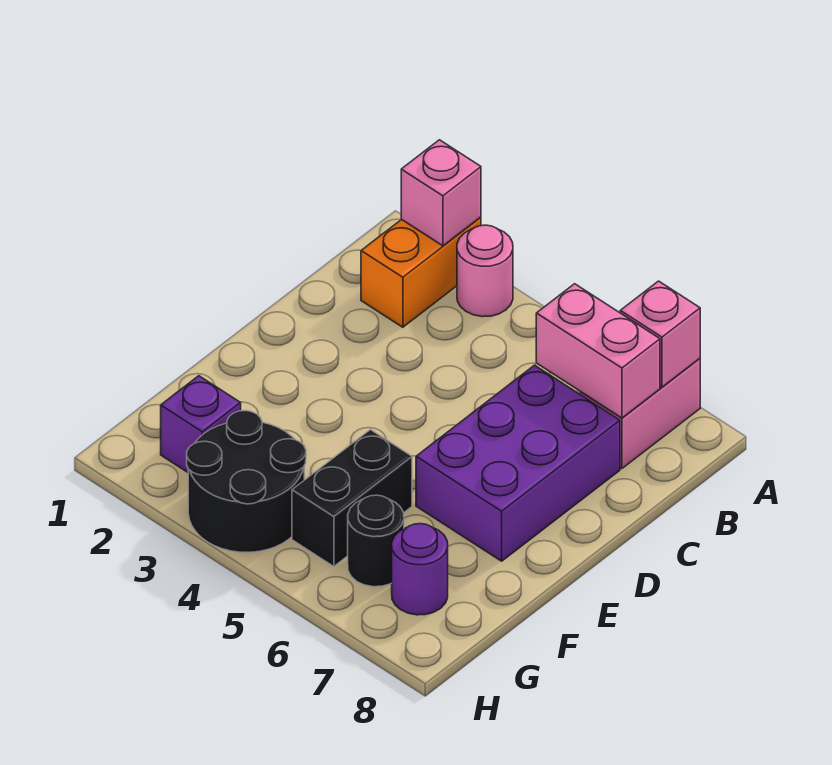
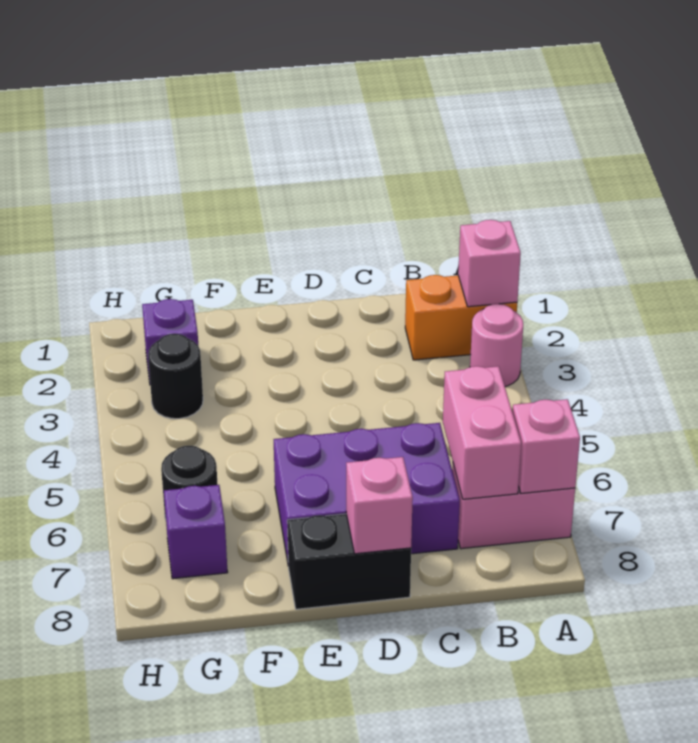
none -> pink 1x1 brick [346,457,413,554]
black 1x2 brick [292,430,412,567] -> black 1x2 brick moved to [287,514,411,609]
black 2x2 round brick [187,411,306,552] -> black 1x1 round brick [148,334,203,419]
purple 1x1 round brick [392,524,448,615] -> purple 1x1 brick [164,485,228,579]

